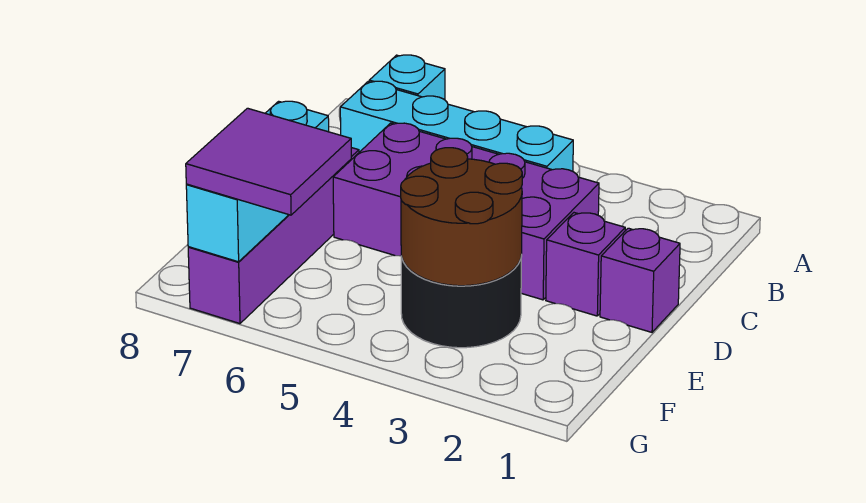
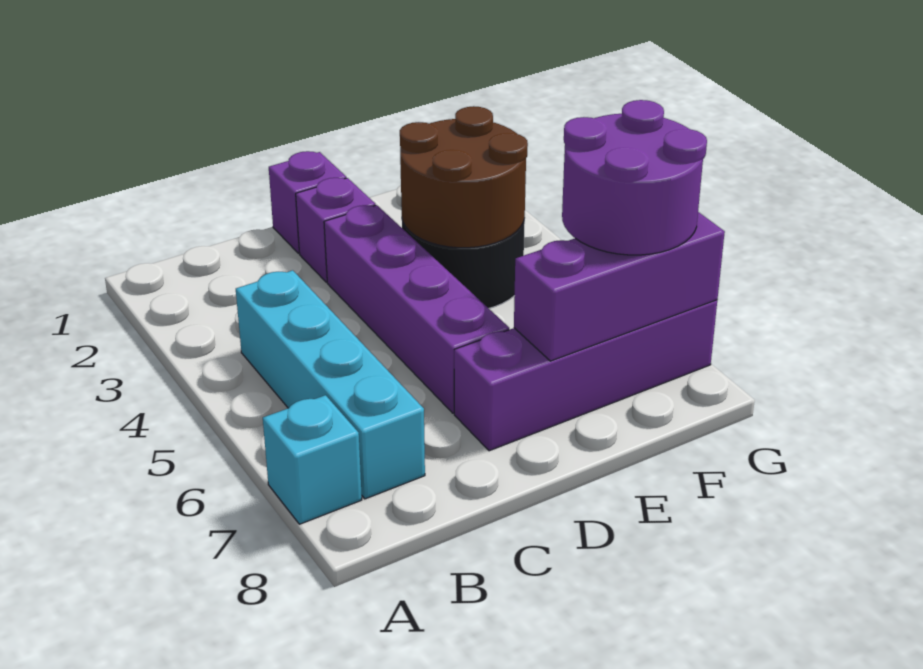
purple 2x4 brick [333,123,599,300] -> purple 1x4 brick [324,205,509,413]
cyan 1x3 brick [186,101,329,262] -> purple 1x3 brick [514,212,725,361]
purple 2x2 tile [186,108,351,215] -> purple 2x2 round brick [562,100,707,255]

